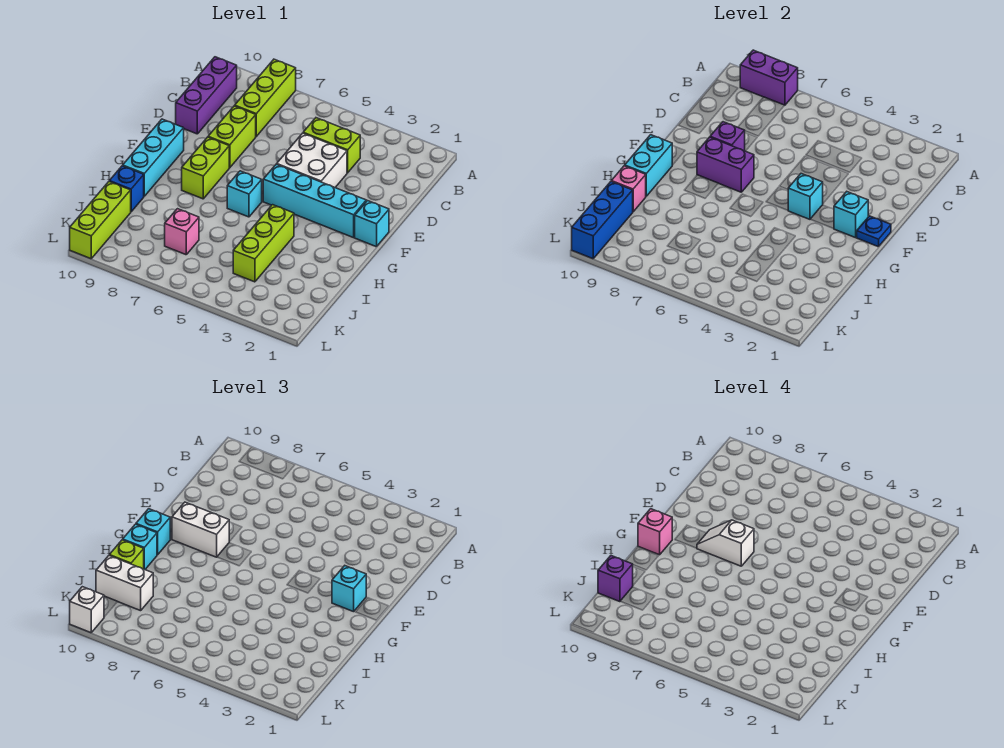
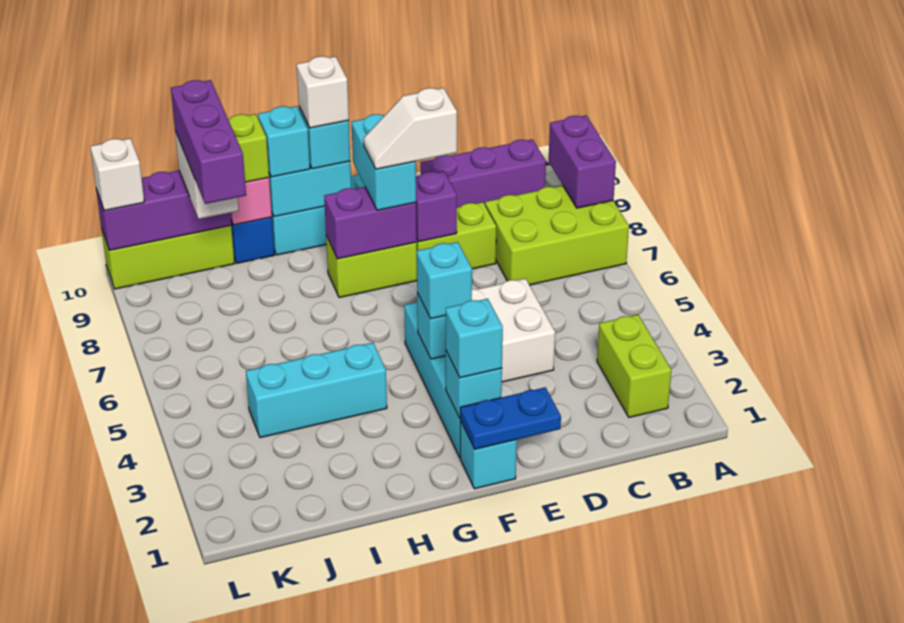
lime 1x3 brick [235,59,296,136] -> lime 2x3 brick [485,186,629,285]
lime 1x2 brick [303,118,360,173] -> lime 1x2 brick moved to [597,315,671,417]
blue 1x1 plate [857,216,891,247] -> blue 1x2 plate [460,387,561,449]
purple 1x2 brick [697,137,754,192] -> purple 1x2 brick turned to [324,187,417,259]
white 1x2 slope [697,520,754,566] -> white 1x2 slope turned to [364,88,457,169]
white 1x2 brick [172,502,229,557] -> cyan 1x2 brick [352,114,416,210]
cyan 1x1 brick [227,171,262,217] -> cyan 1x1 brick moved to [417,242,472,319]
pink 1x1 brick [638,509,672,555] -> white 1x1 brick [297,56,349,128]
lime 1x3 brick [233,205,294,282] -> cyan 1x3 brick [246,343,387,438]
pink 1x1 brick [165,209,199,255] -> none
blue 1x3 brick [572,182,633,259] -> purple 1x3 brick [96,171,231,250]
purple 1x1 brick [598,556,633,602] -> purple 1x3 brick [171,80,246,204]

